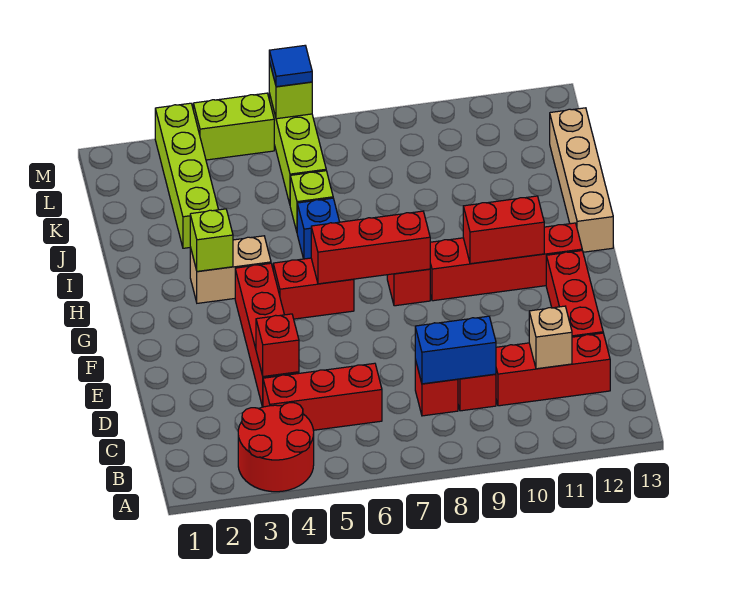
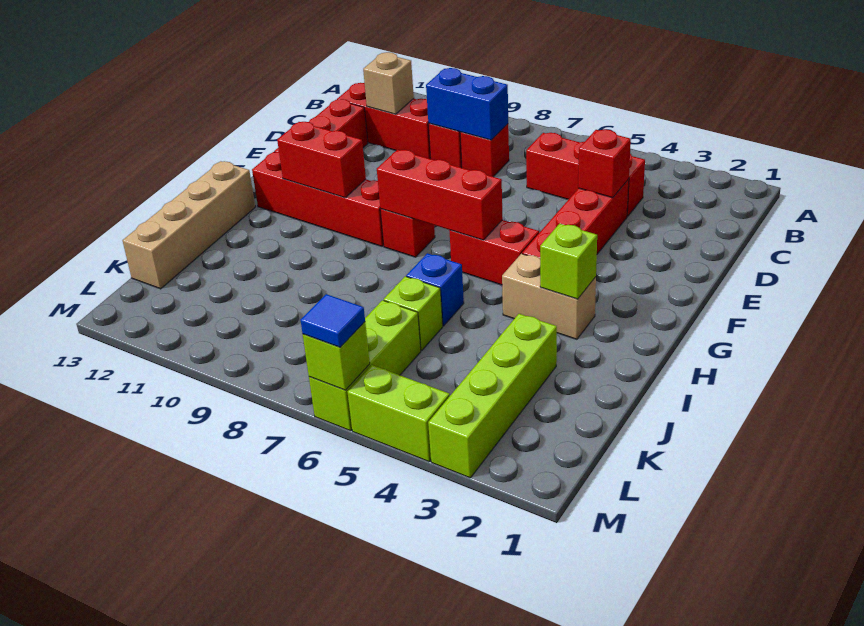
red 2x2 round brick [238,403,314,492] -> none

